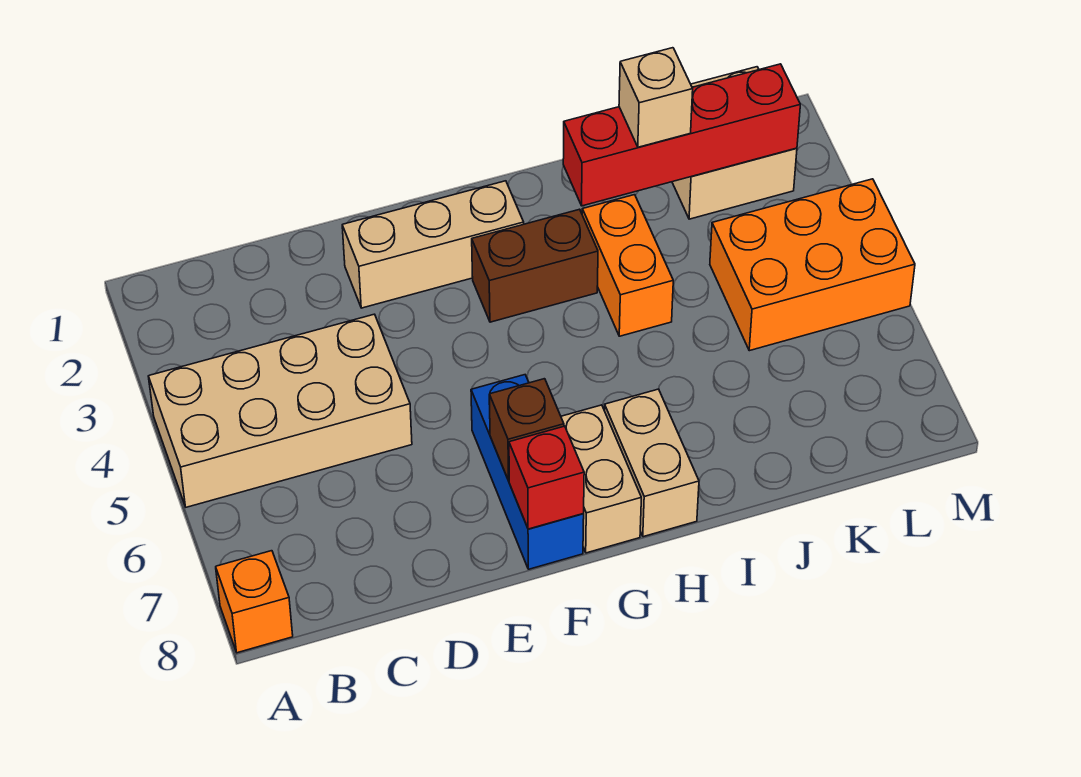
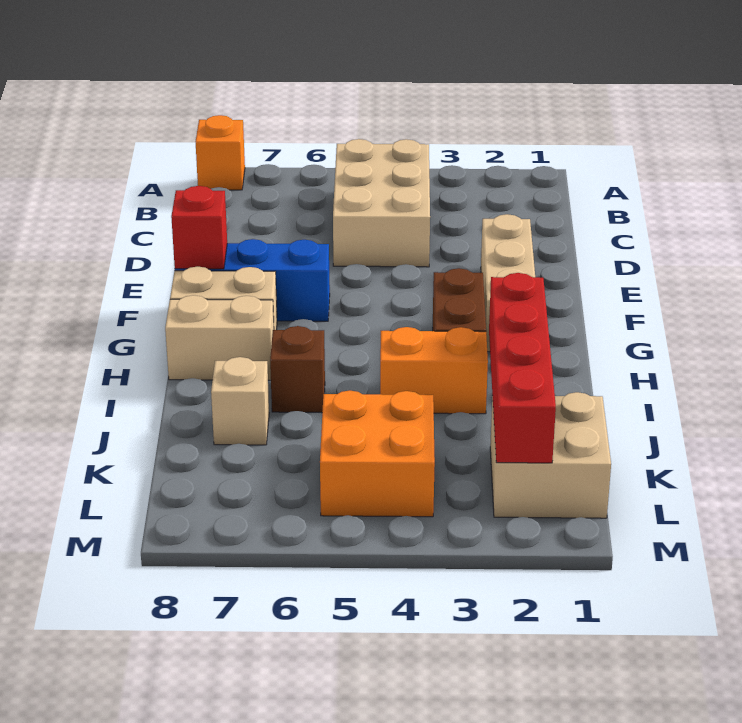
tan 2x4 brick [148,314,412,507] -> tan 2x3 brick [333,139,430,267]
brown 1x1 brick [489,379,564,481] -> brown 1x1 brick moved to [270,326,325,413]
tan 1x1 brick [619,48,693,147] -> tan 1x1 brick moved to [211,357,269,445]
orange 2x3 brick [710,179,915,351] -> orange 2x2 brick [320,390,435,517]

